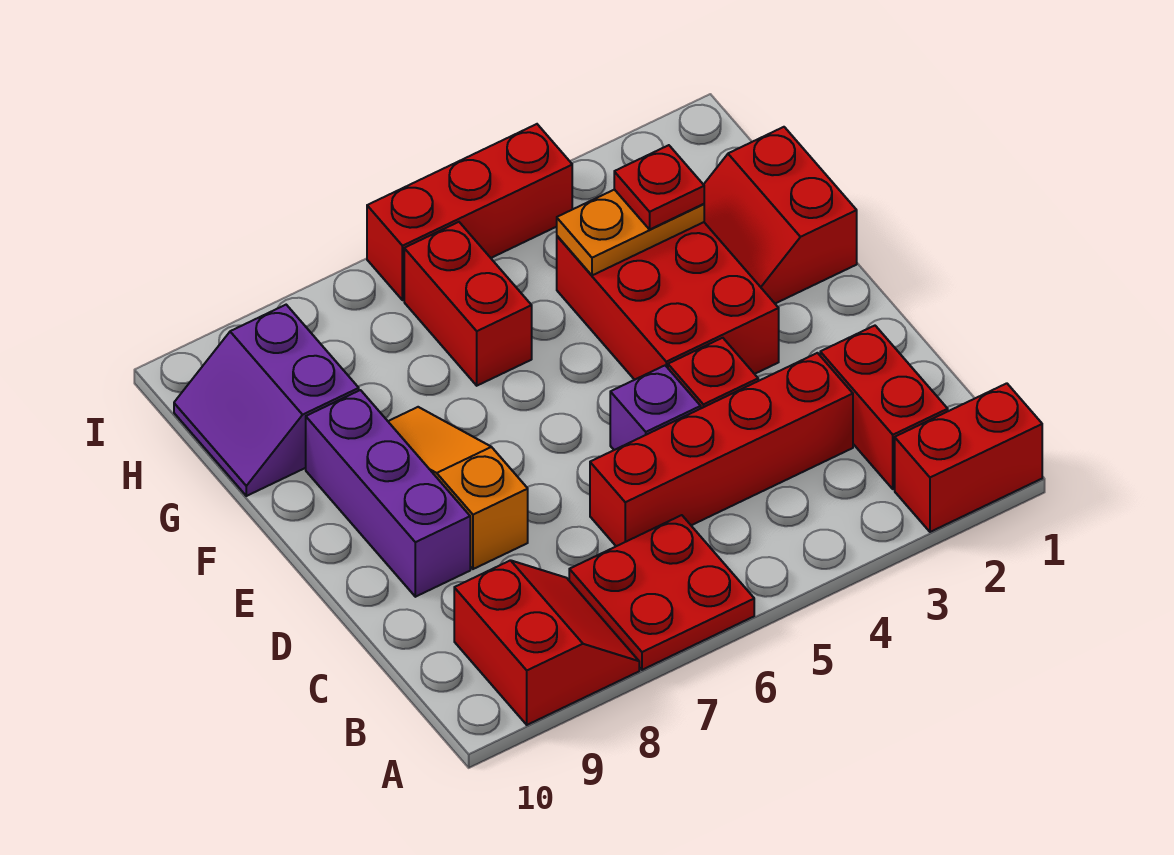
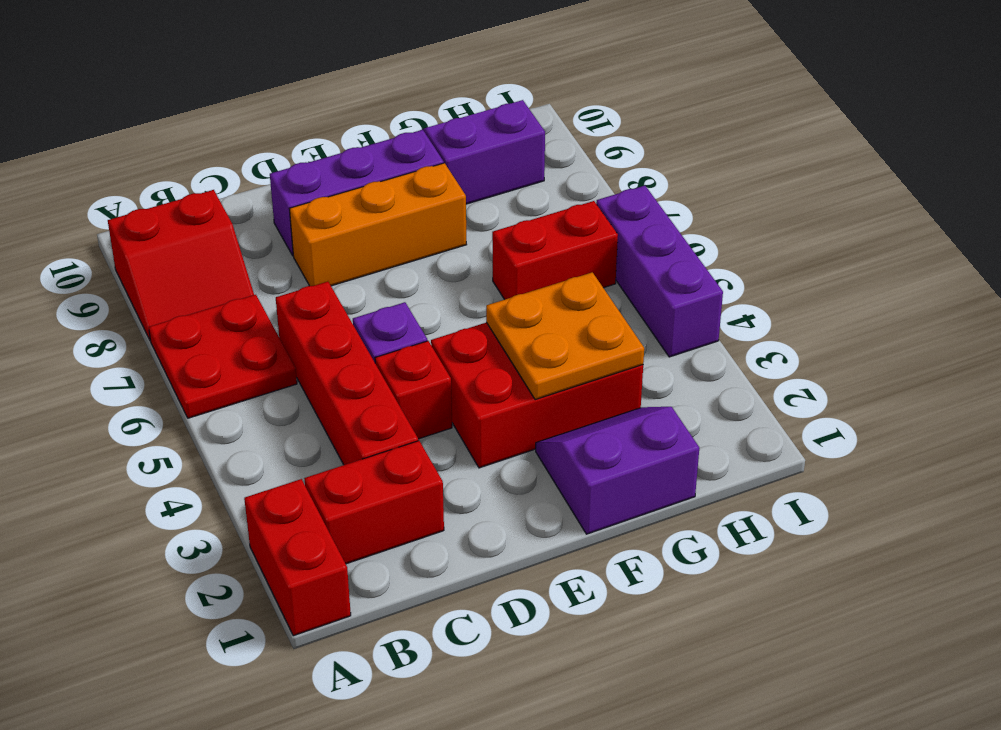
orange 1x3 slope [388,407,528,569] -> orange 1x3 brick [289,163,467,286]
red 2x2 slope [704,127,857,303] -> purple 2x2 slope [536,407,699,534]
orange 1x2 plate [557,189,704,275] -> orange 2x2 plate [486,272,644,400]
red 1x1 plate [614,145,704,229] -> none
red 1x3 brick [367,124,572,300] -> purple 1x3 brick [596,186,723,357]

